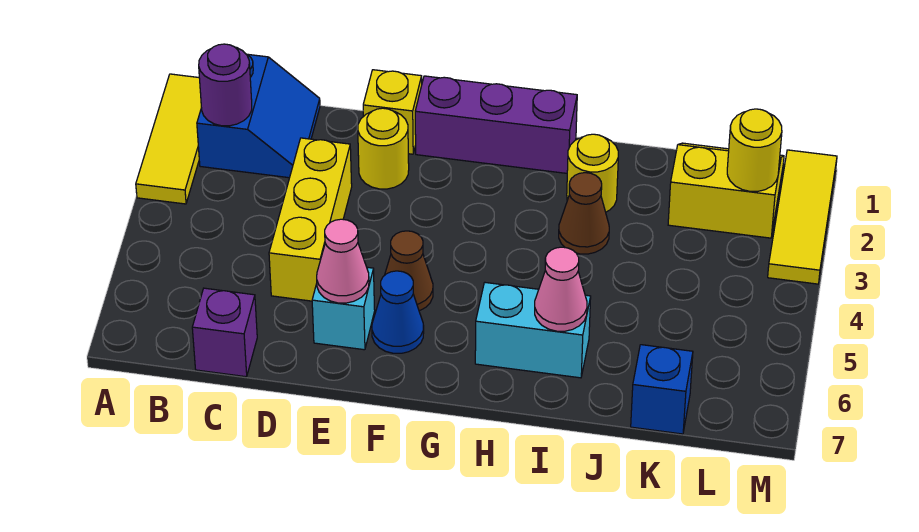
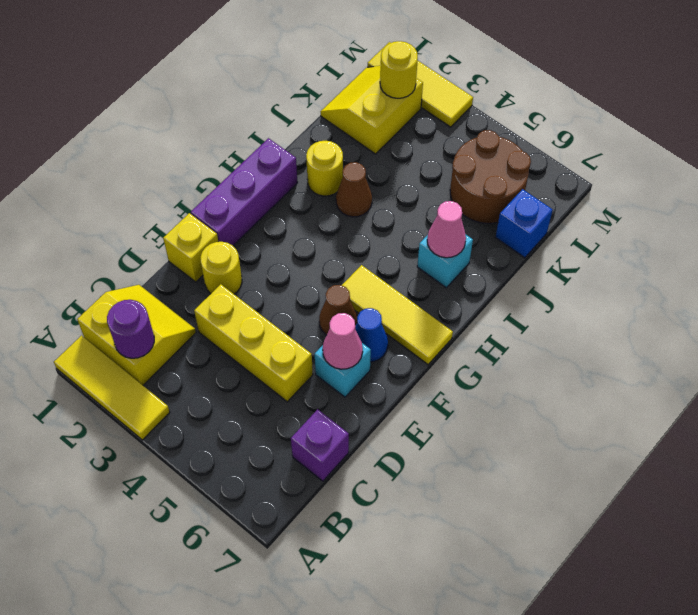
blue 2x2 slope [197,54,320,178] -> yellow 2x2 slope [77,285,196,385]
none -> yellow 1x3 tile [342,265,453,365]
cyan 1x2 brick [475,283,591,378] -> cyan 1x1 brick [417,234,473,288]
none -> brown 2x2 round brick [450,130,531,223]

